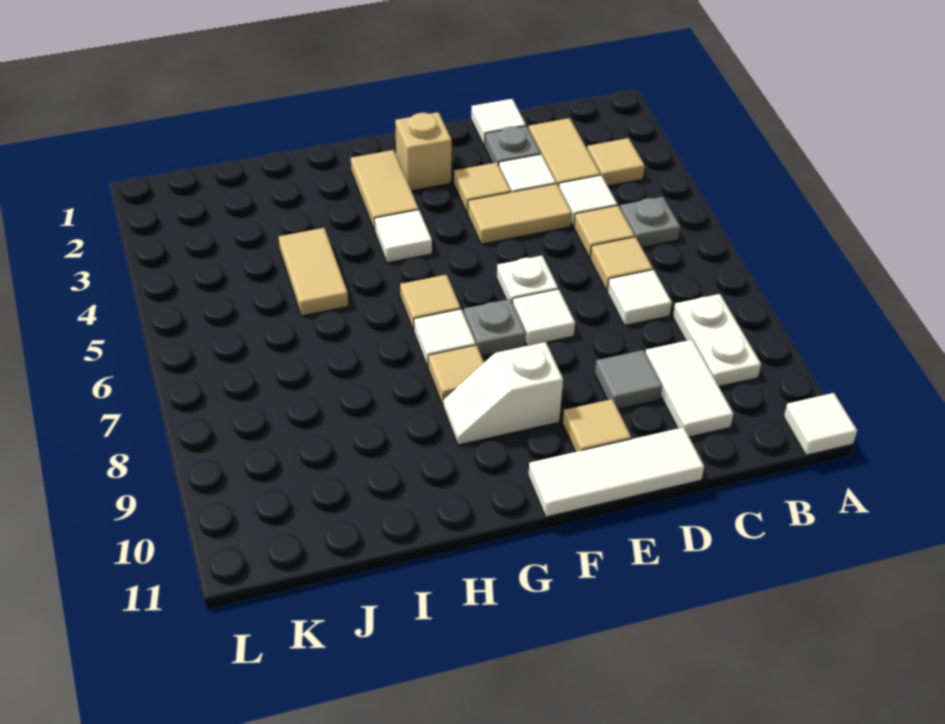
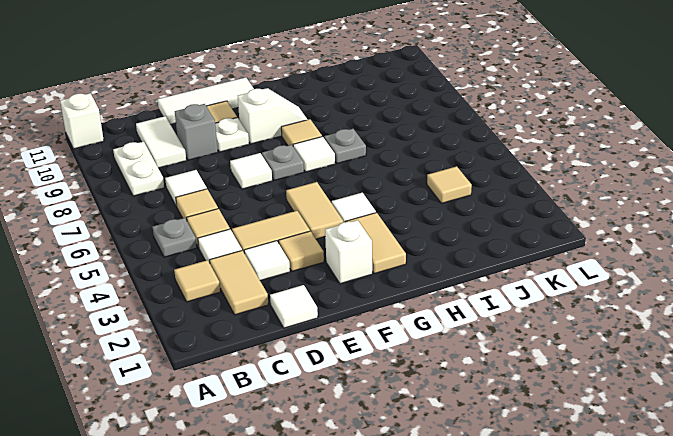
white 1x1 tile [784,393,857,455] -> white 1x1 brick [60,93,104,149]
grey 1x1 plate [485,126,541,165] -> grey 1x1 plate moved to [324,129,366,163]
grey 1x1 tile [595,350,662,409] -> grey 1x1 brick [175,104,218,160]
white 1x1 plate [497,256,558,303] -> white 1x1 plate moved to [215,118,249,152]
tan 1x1 brick [395,112,452,191] -> white 1x1 brick [325,220,372,284]
tan 1x1 tile [400,275,461,331] -> tan 1x1 tile moved to [427,166,472,203]
tan 1x2 tile [279,228,348,316] -> tan 1x2 tile moved to [286,182,343,239]

